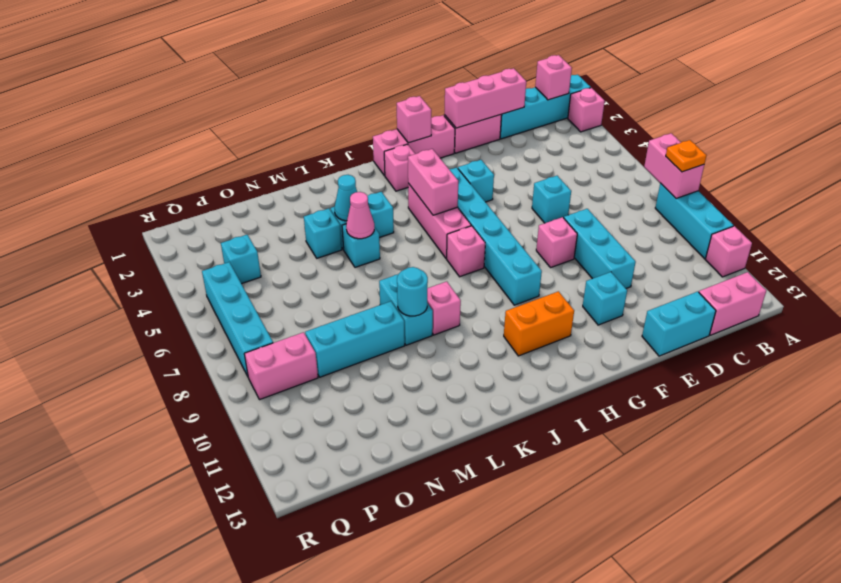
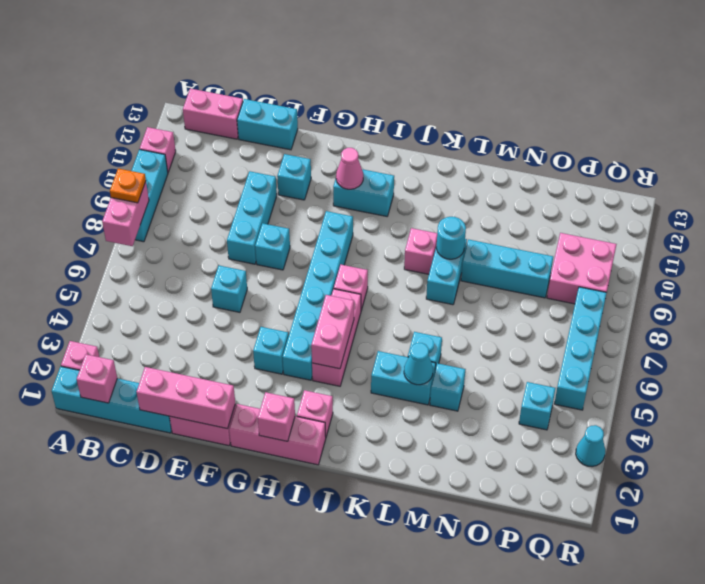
pink 1x1 brick [536,217,577,268] -> cyan 1x1 brick [255,223,290,270]
orange 1x2 brick [504,291,574,356] -> cyan 1x2 brick [333,169,394,216]
pink 1x1 cone [346,192,374,239] -> pink 1x1 cone moved to [336,148,363,189]
pink 1x2 brick [244,332,318,400] -> pink 2x2 brick [547,233,617,304]
none -> cyan 1x1 cone [576,425,605,467]

